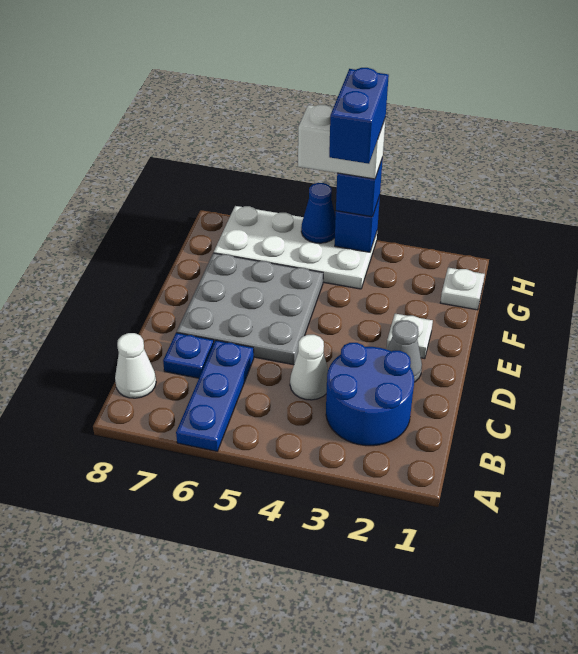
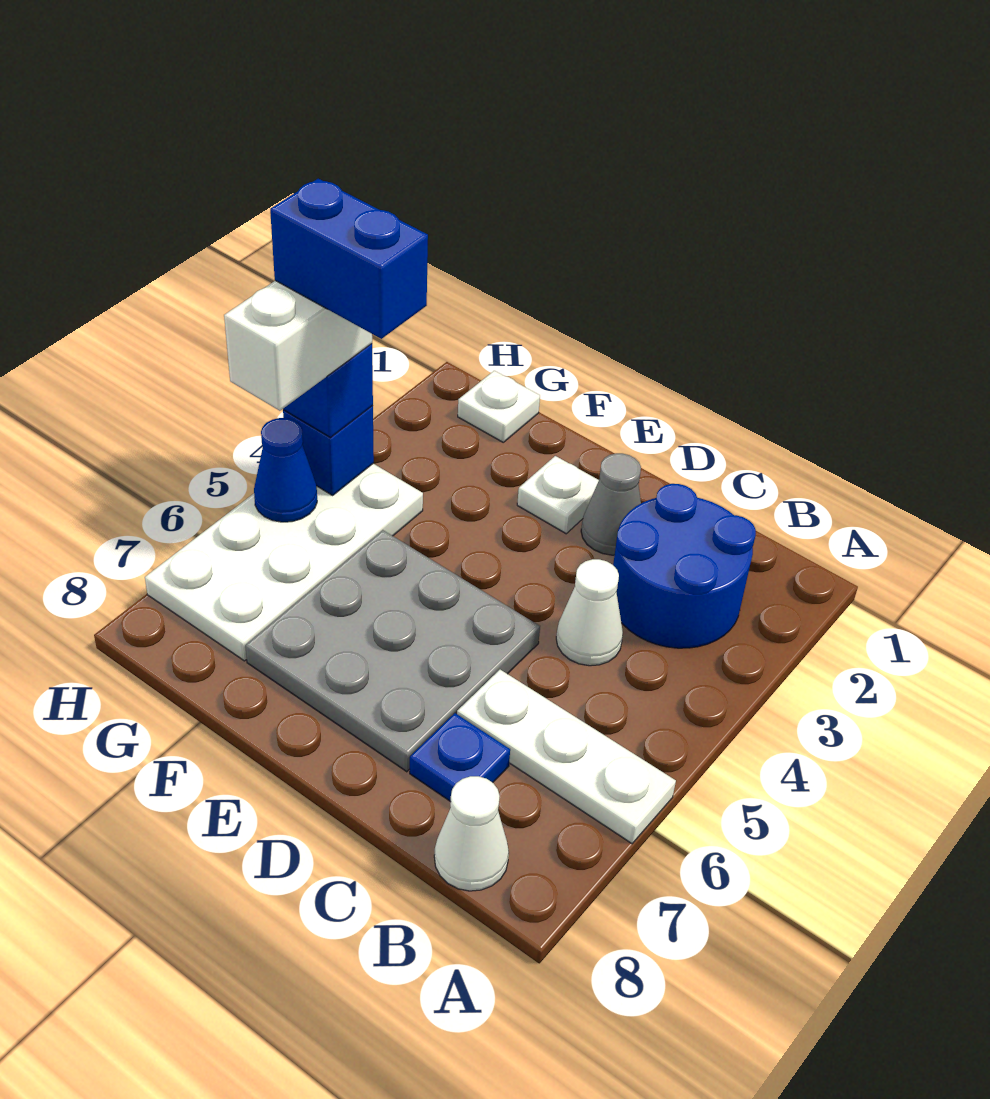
blue 1x3 plate [176,340,254,451] -> white 1x3 plate [457,670,676,844]

